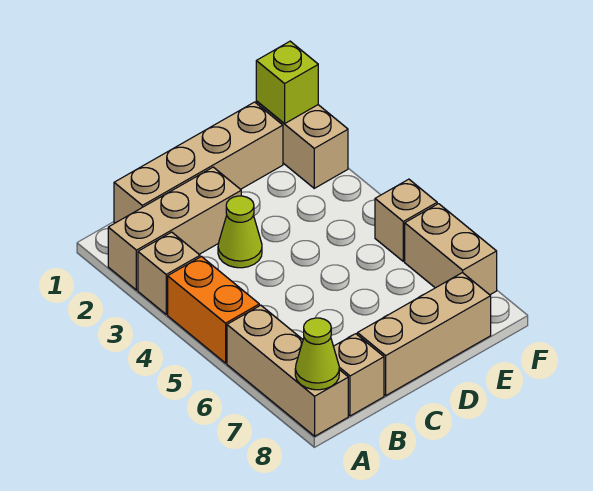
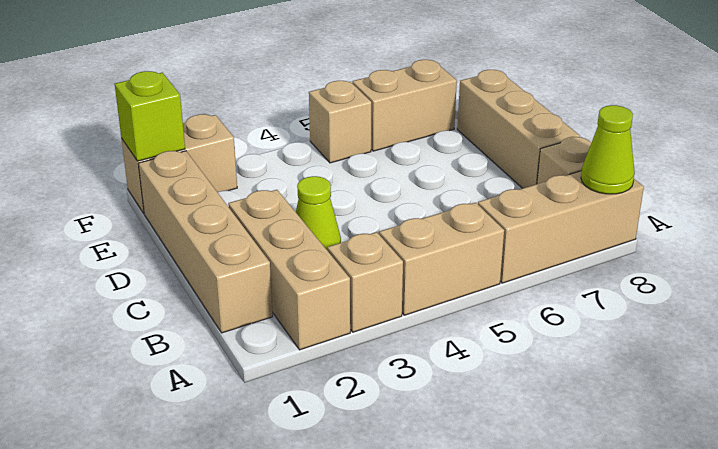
orange 1x2 brick [168,257,259,363] -> tan 1x2 brick [379,203,504,315]

